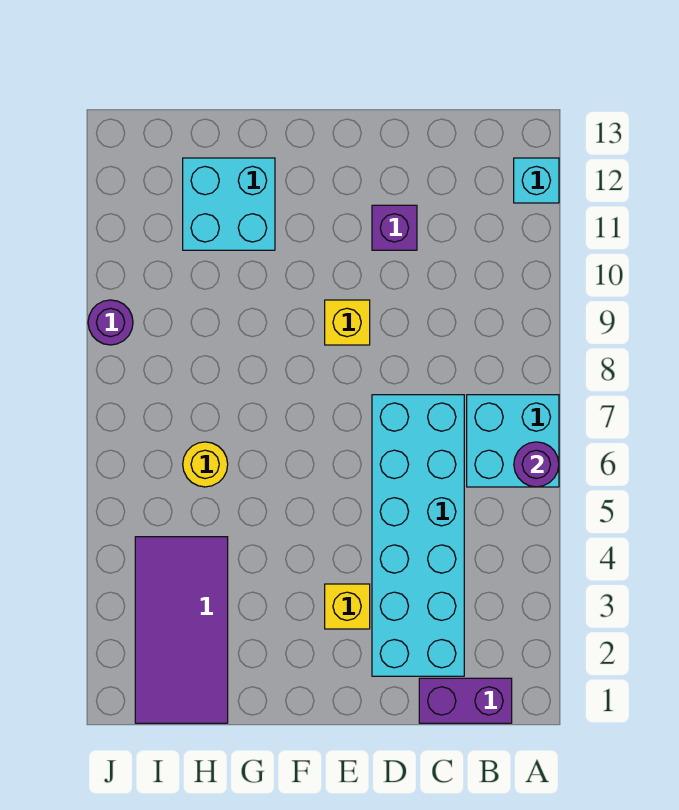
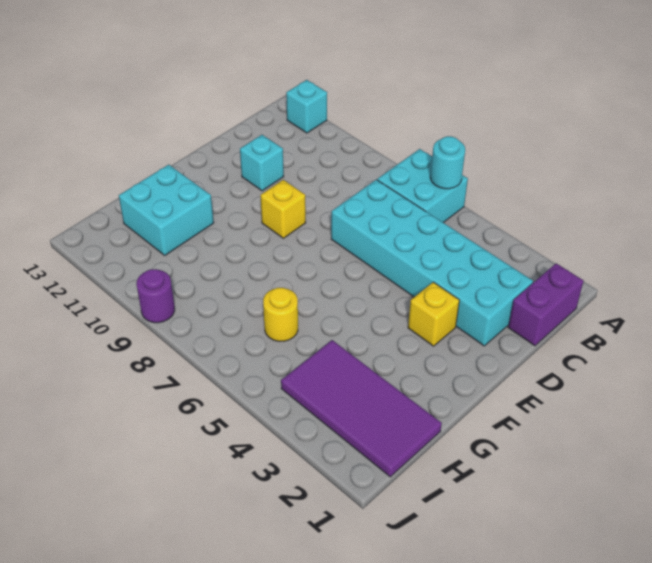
purple 1x1 round brick [514,442,559,487] -> cyan 1x1 round brick [430,136,465,189]
purple 1x1 brick [372,205,417,250] -> cyan 1x1 brick [240,135,284,191]

